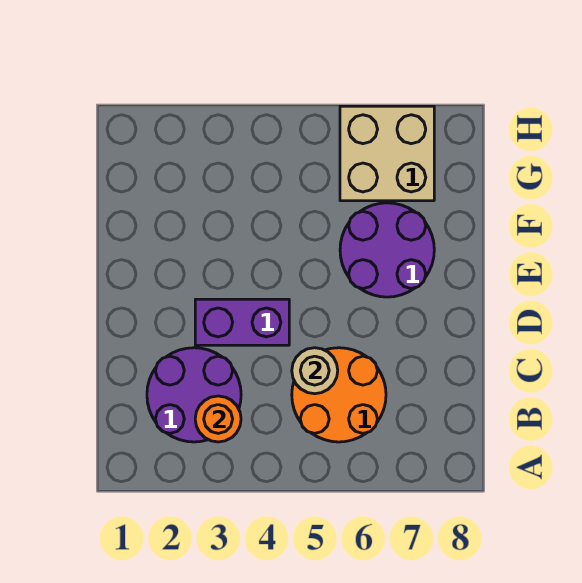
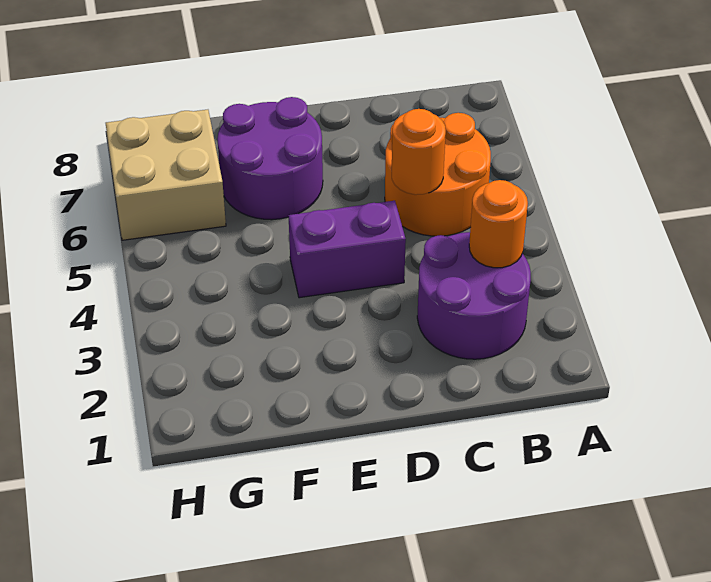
tan 1x1 round brick [292,348,338,394] -> orange 1x1 round brick [392,109,446,195]
purple 1x2 brick [195,299,289,345] -> purple 1x2 brick turned to [288,201,406,298]

